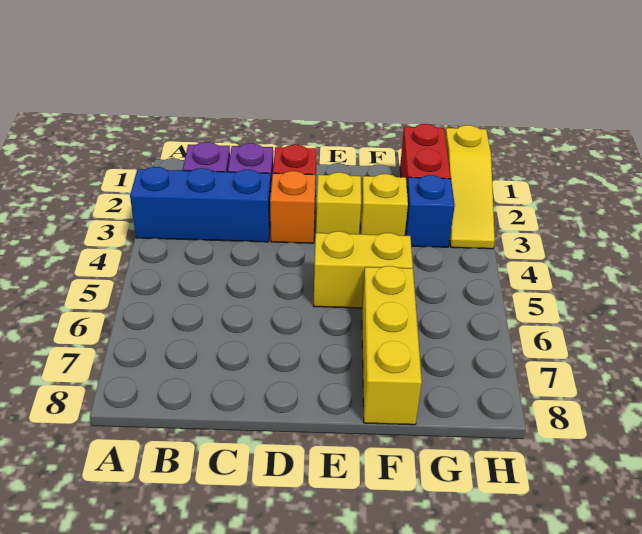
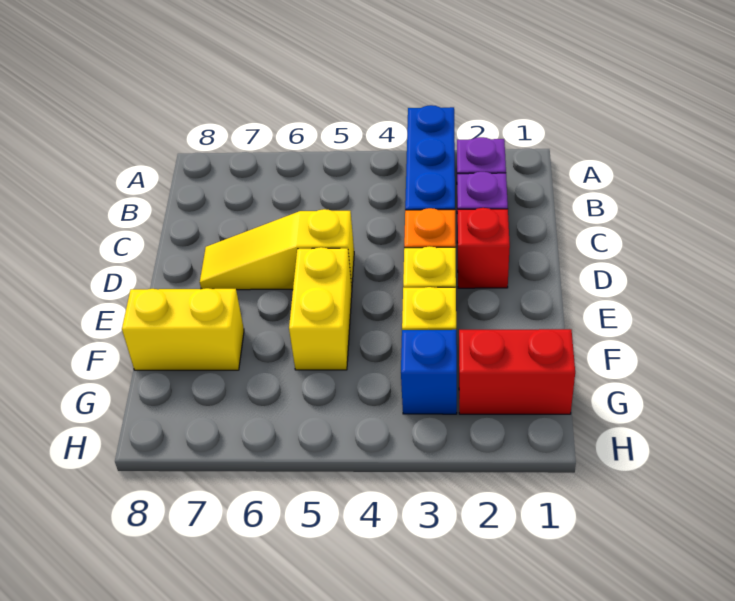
yellow 1x3 brick [362,266,422,425] -> yellow 1x2 brick [122,288,244,370]
yellow 1x3 slope [445,125,495,249] -> yellow 1x3 slope moved to [200,209,354,290]

